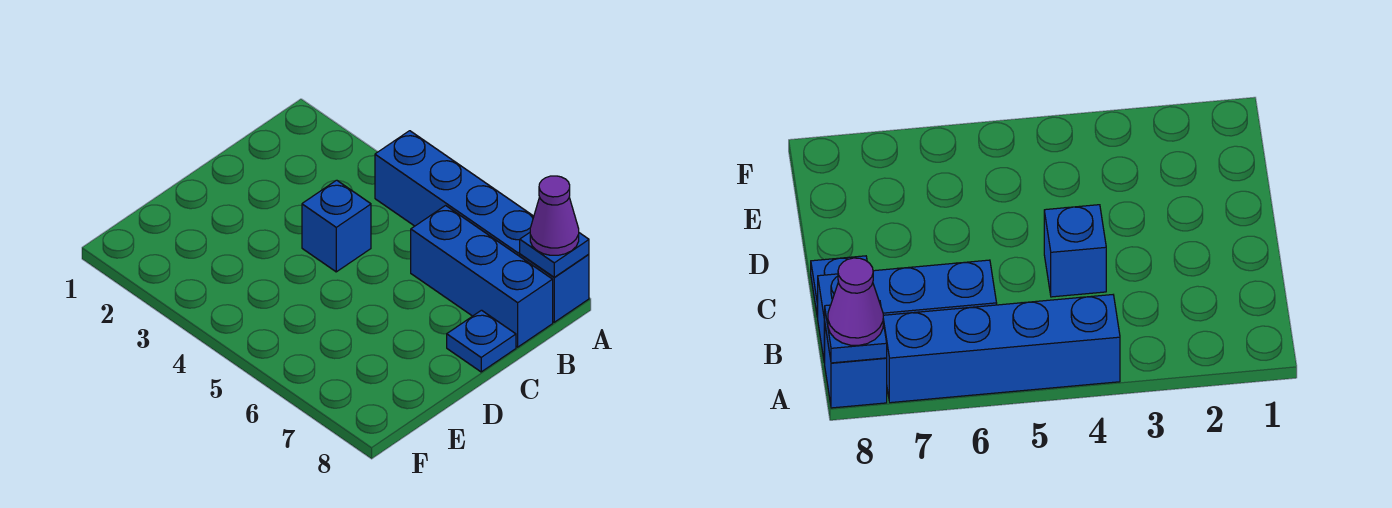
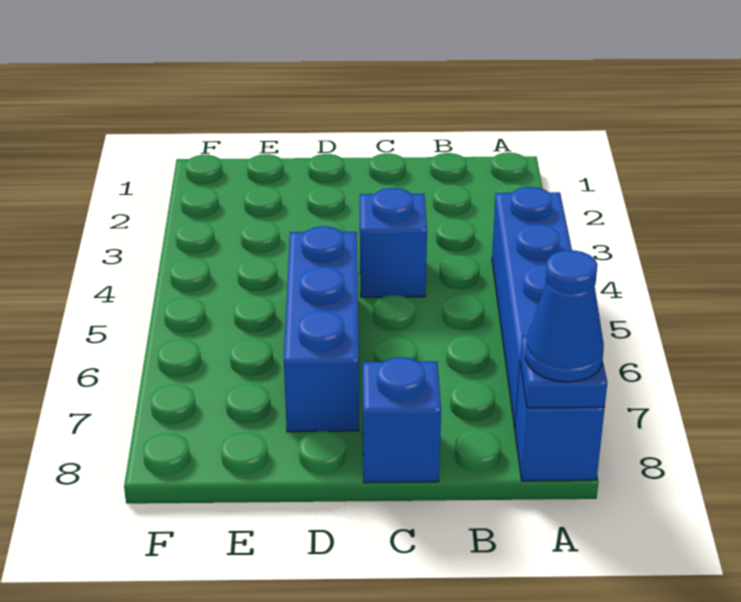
purple 1x1 cone [530,176,579,255] -> blue 1x1 cone [525,250,604,382]
blue 1x3 brick [411,206,553,347] -> blue 1x3 brick moved to [284,226,359,432]
blue 1x1 plate [447,310,516,372] -> blue 1x1 brick [363,357,441,483]

